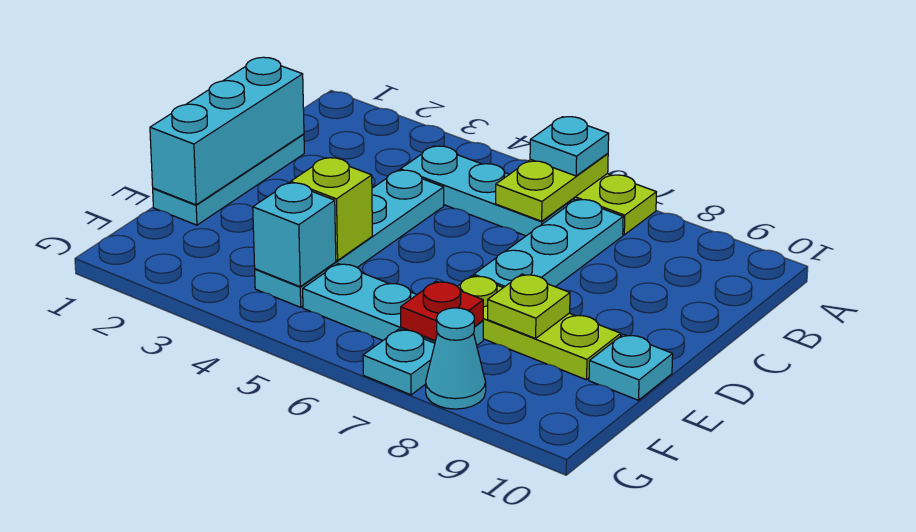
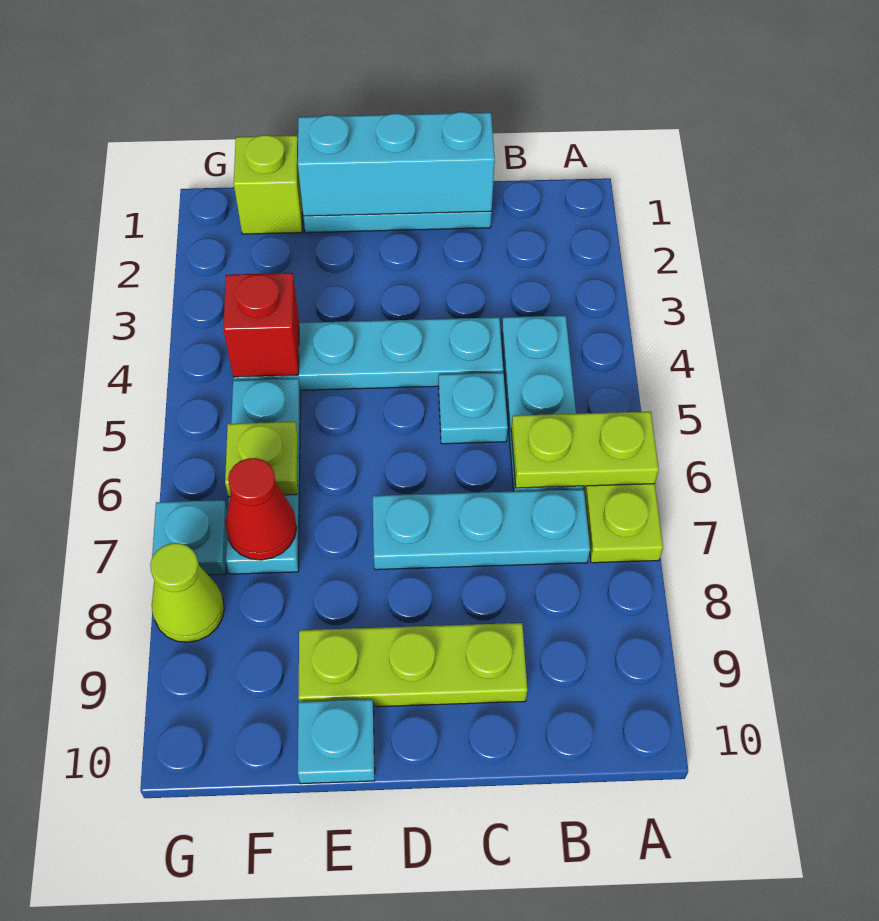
cyan 1x1 plate [530,117,609,176] -> cyan 1x1 plate moved to [438,373,508,444]
lime 1x1 brick [291,158,372,261] -> lime 1x1 brick moved to [234,135,302,234]
lime 1x3 plate [458,276,621,380] -> lime 1x3 plate turned to [298,623,527,707]
lime 1x1 plate [488,274,570,338] -> lime 1x1 plate moved to [225,422,298,497]
cyan 1x1 brick [253,183,336,287] -> red 1x1 brick [223,273,299,377]
red 1x1 plate [401,281,483,341] -> red 1x1 cone [225,458,297,560]
cyan 1x1 cone [426,308,486,409] -> lime 1x1 cone [150,543,224,642]

